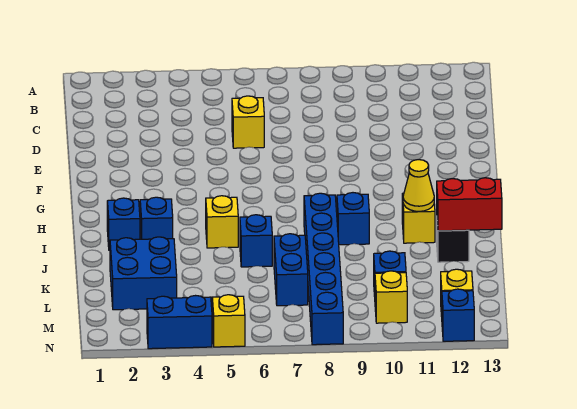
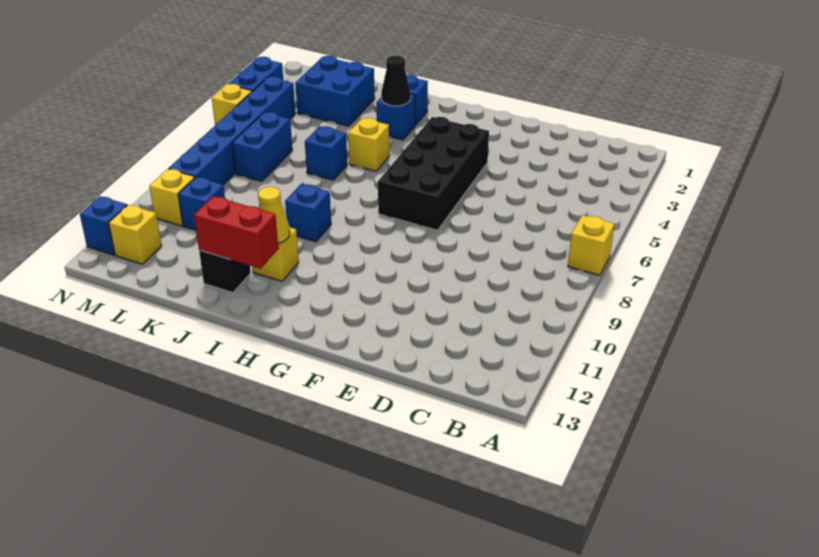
yellow 1x1 brick [232,96,264,148] -> yellow 1x1 brick moved to [568,215,614,275]
none -> black 2x4 brick [378,117,489,230]
none -> black 1x1 cone [381,56,410,106]
blue 1x6 brick [304,193,343,345] -> blue 1x6 brick turned to [169,76,295,185]
red 1x2 brick [437,178,502,231] -> red 1x2 brick turned to [194,196,278,269]
blue 1x2 brick [274,234,308,306] -> blue 1x2 brick turned to [232,112,292,181]

